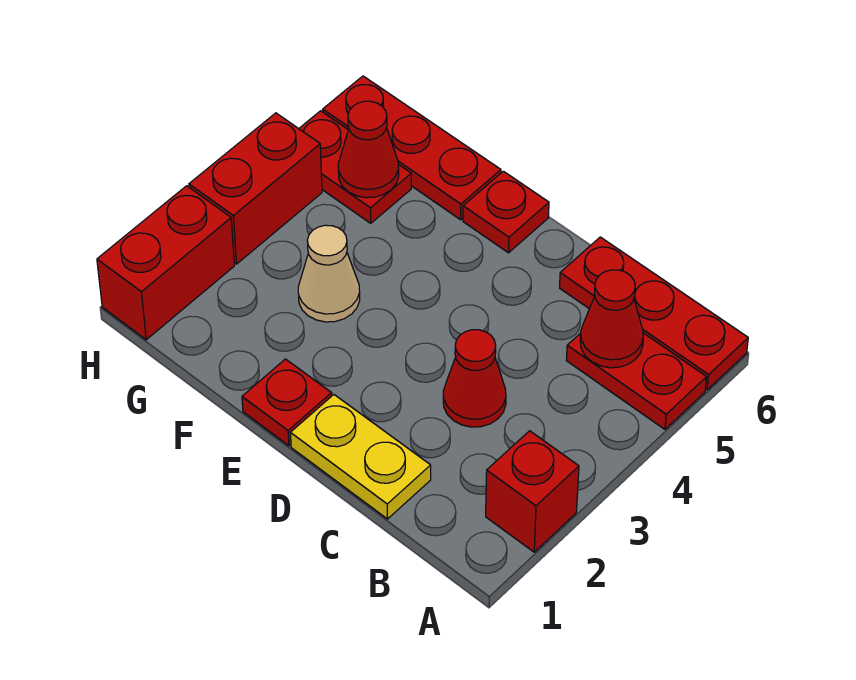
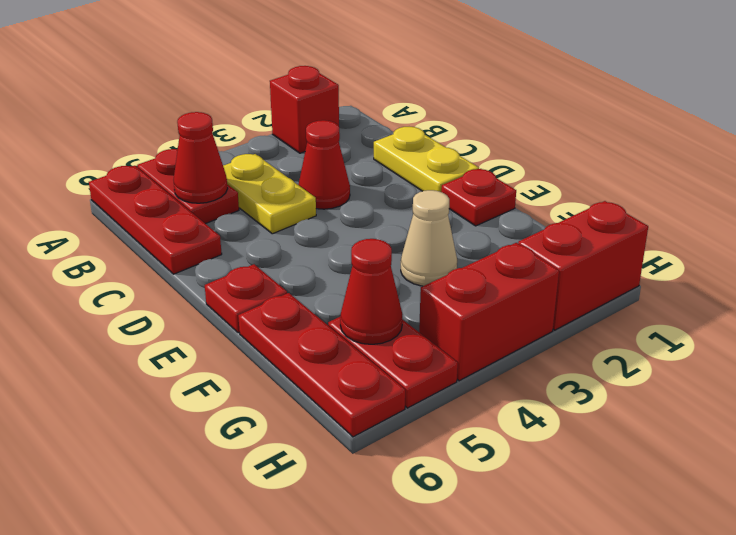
none -> yellow 1x2 plate [223,154,316,234]

